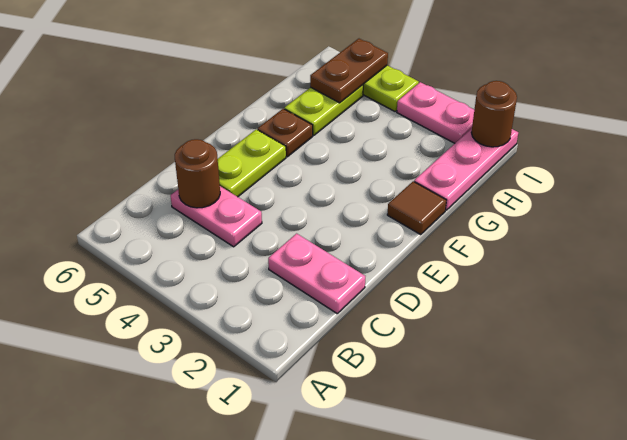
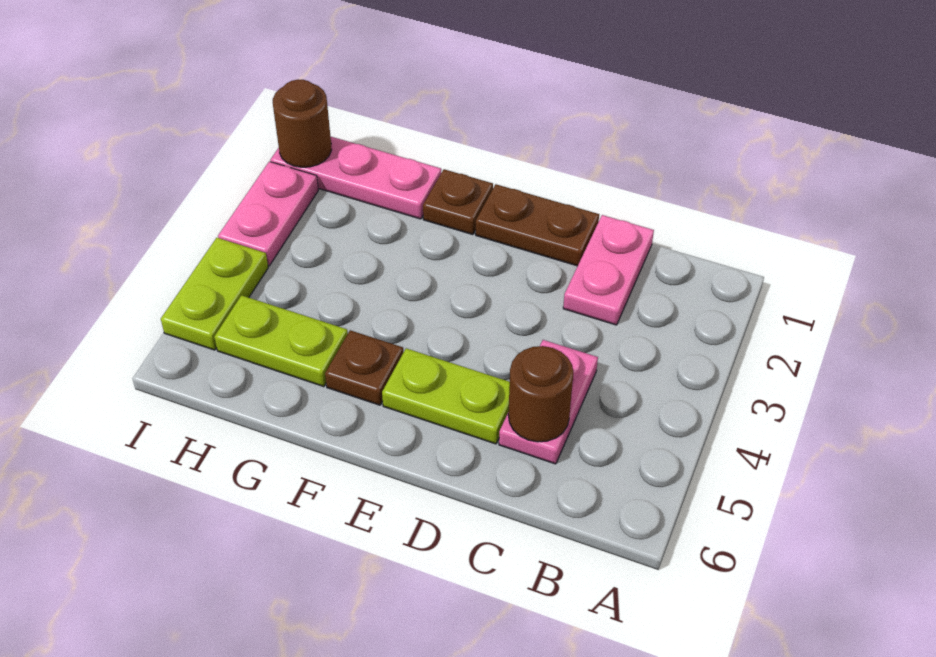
brown 1x1 tile [387,181,446,234] -> brown 1x1 plate [423,169,493,235]
brown 1x2 plate [310,39,388,103] -> brown 1x2 plate moved to [476,184,599,266]

